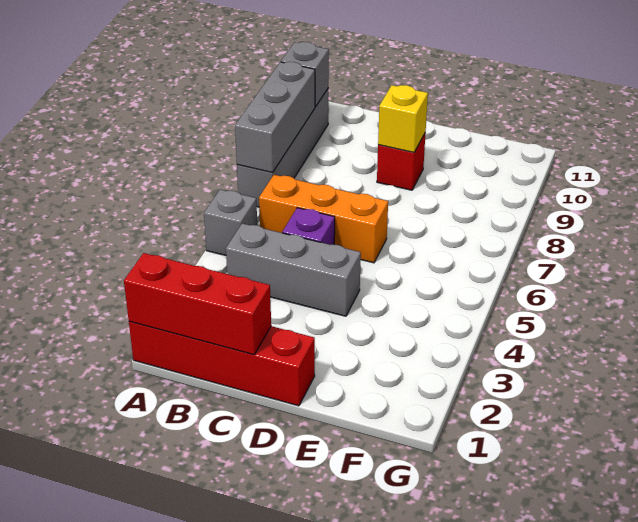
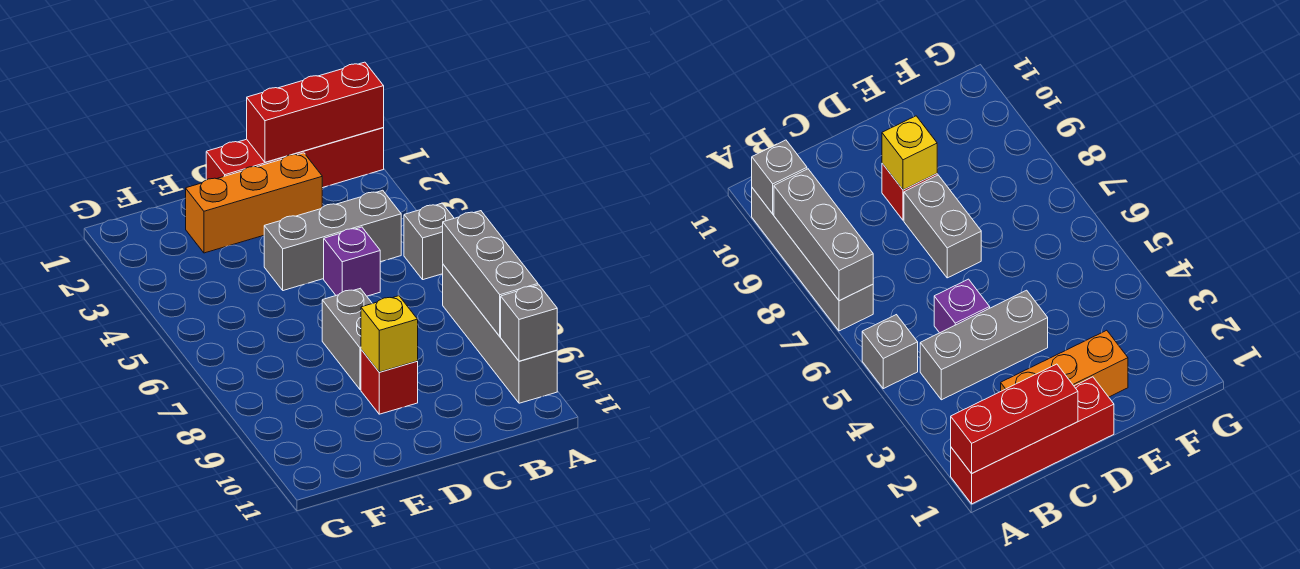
orange 1x3 brick [259,175,388,263] -> orange 1x3 brick moved to [186,153,322,253]
none -> grey 1x2 brick [322,288,372,390]

